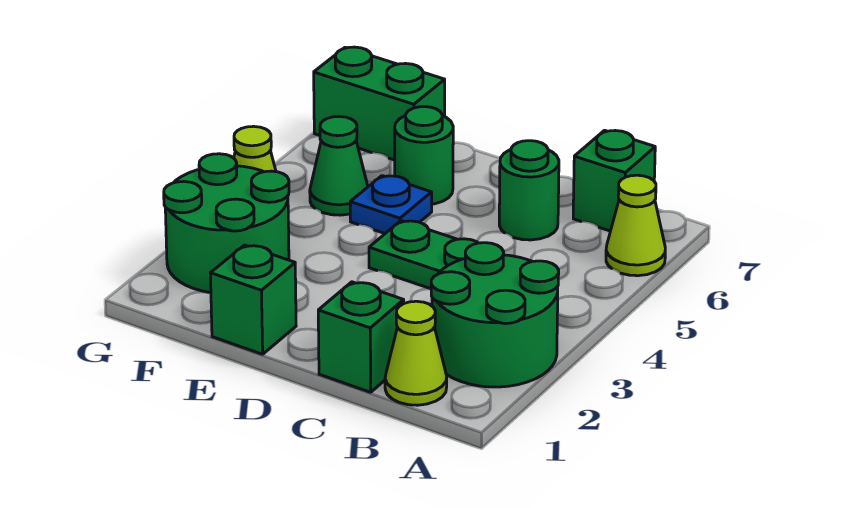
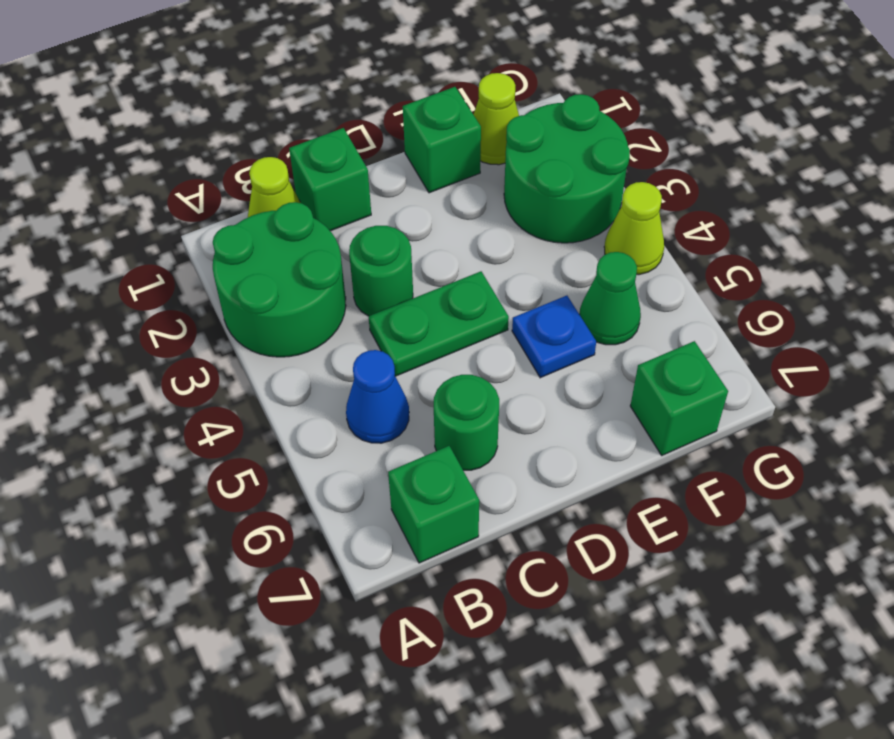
lime 1x1 cone [606,175,665,276] -> lime 1x1 cone moved to [474,73,519,165]
none -> blue 1x1 cone [346,350,409,443]
green 1x1 round brick [395,107,453,204] -> green 1x1 round brick moved to [349,226,413,316]
green 1x2 brick [314,47,445,160] -> green 1x1 brick [630,341,728,455]

